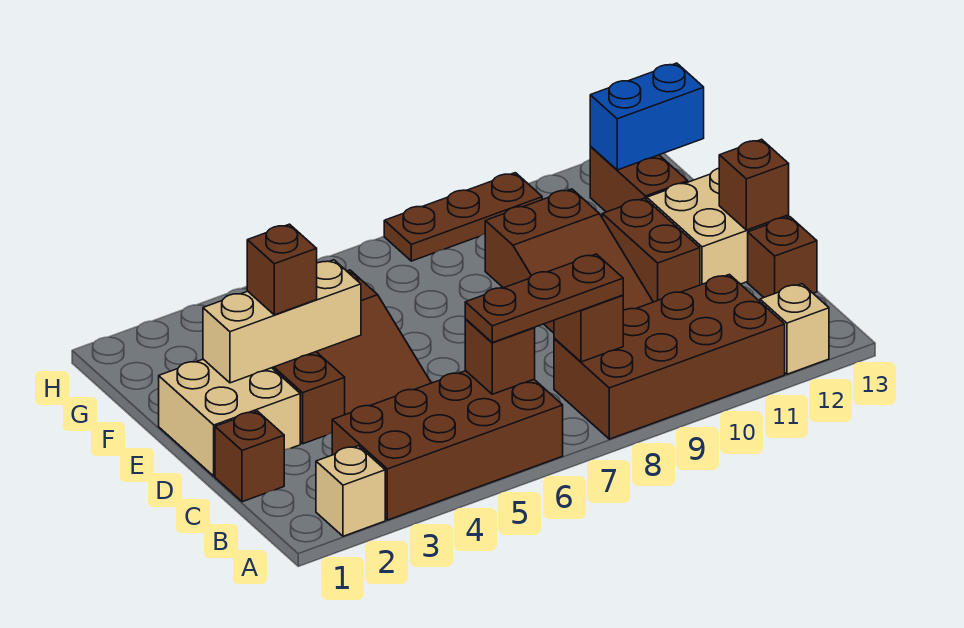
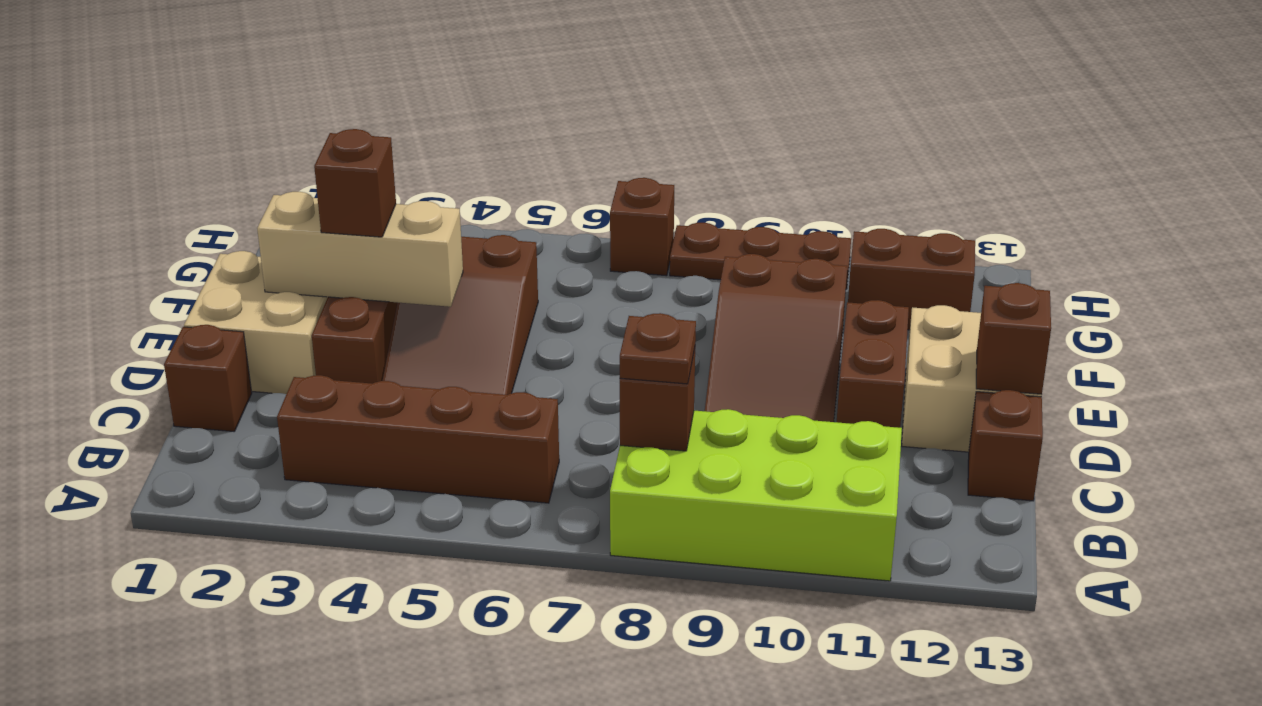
tan 1x1 brick [316,446,385,536] -> none
brown 2x4 brick [332,371,563,520] -> brown 1x4 brick [277,375,559,503]
brown 2x4 brick [554,275,785,439] -> lime 2x4 brick [610,409,902,581]
tan 1x1 brick [760,284,829,374] -> none
brown 1x1 brick [465,319,535,394] -> brown 1x1 brick moved to [610,178,674,276]
brown 1x3 plate [465,254,623,343] -> brown 1x1 plate [620,313,696,384]
brown 1x2 brick [590,147,688,212] -> brown 1x2 brick turned to [848,229,975,330]
blue 1x2 brick [590,63,704,170] -> none

